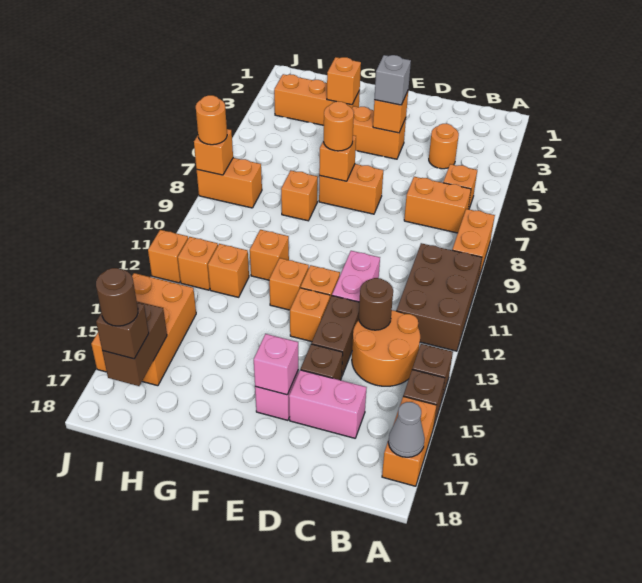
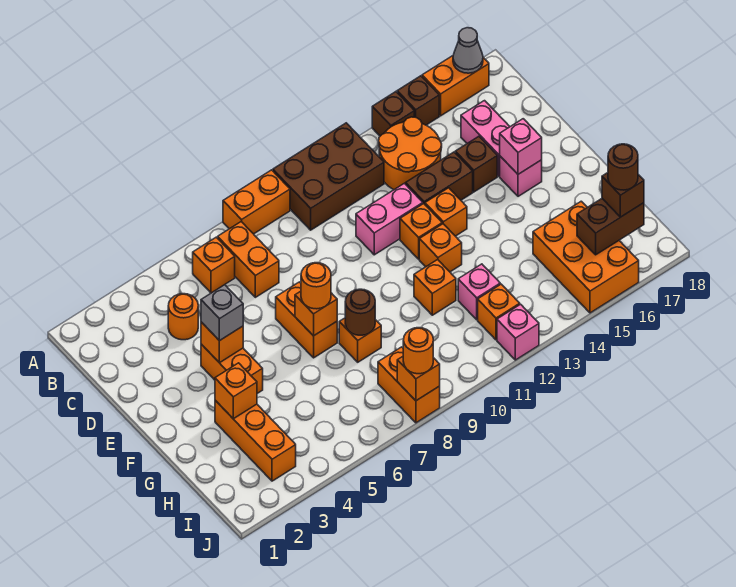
brown 1x1 round brick [359,278,393,330] -> brown 1x1 round brick moved to [345,289,375,335]
orange 1x1 brick [208,244,249,297] -> pink 1x1 brick [458,264,500,320]
orange 2x3 brick [91,273,196,386] -> orange 2x3 brick turned to [533,201,639,313]
orange 1x1 brick [148,230,188,283] -> pink 1x1 brick [497,304,539,360]

